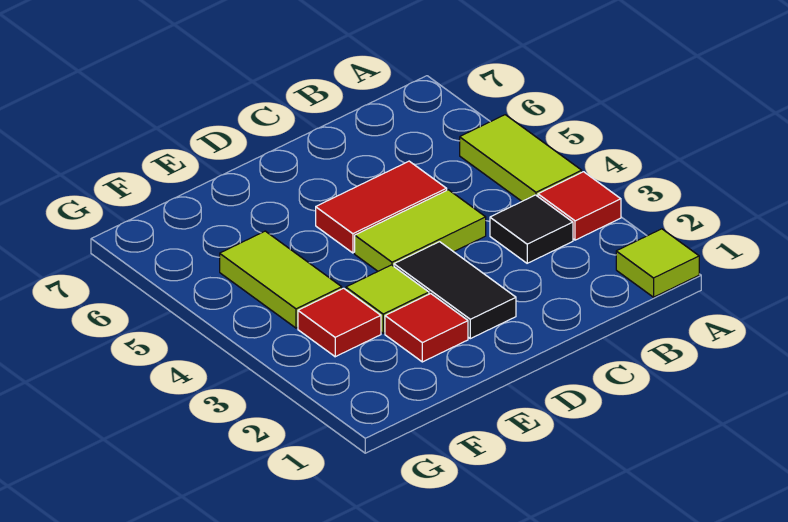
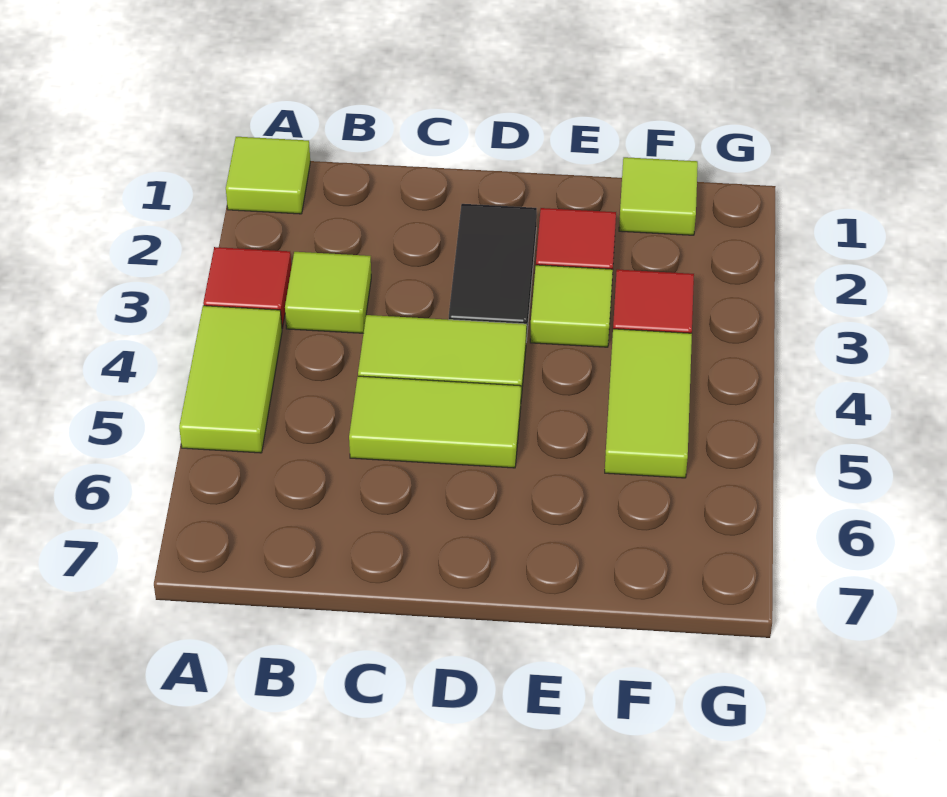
black 1x1 tile [490,195,573,263] -> lime 1x1 tile [285,252,371,333]
red 1x2 tile [316,161,447,253] -> lime 1x2 tile [349,376,521,468]
none -> lime 1x1 tile [619,157,698,235]

